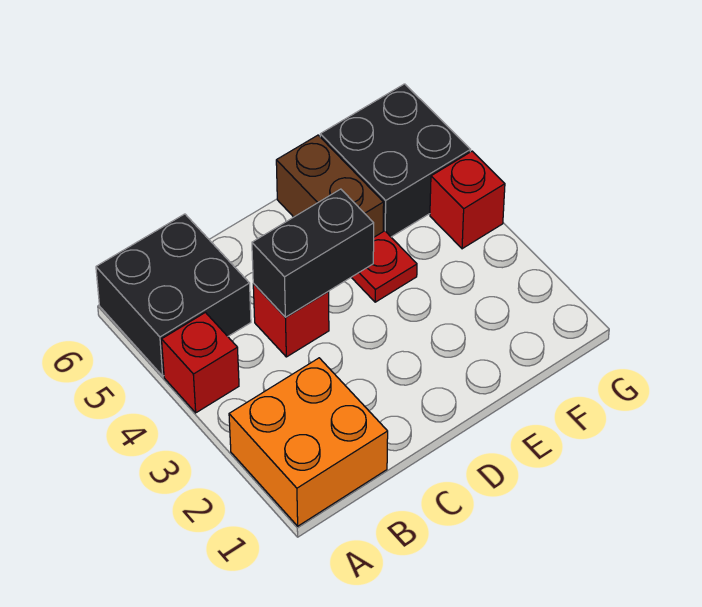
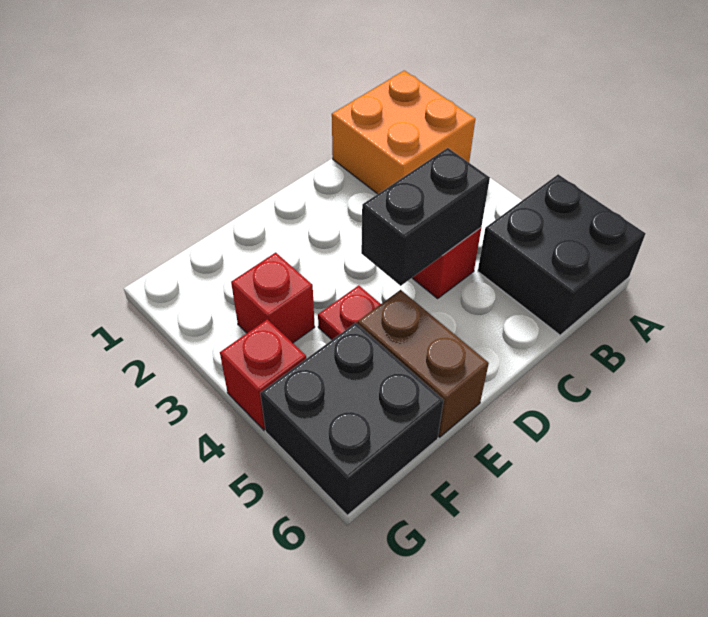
red 1x1 brick [162,313,239,413] -> red 1x1 brick moved to [231,252,315,343]

